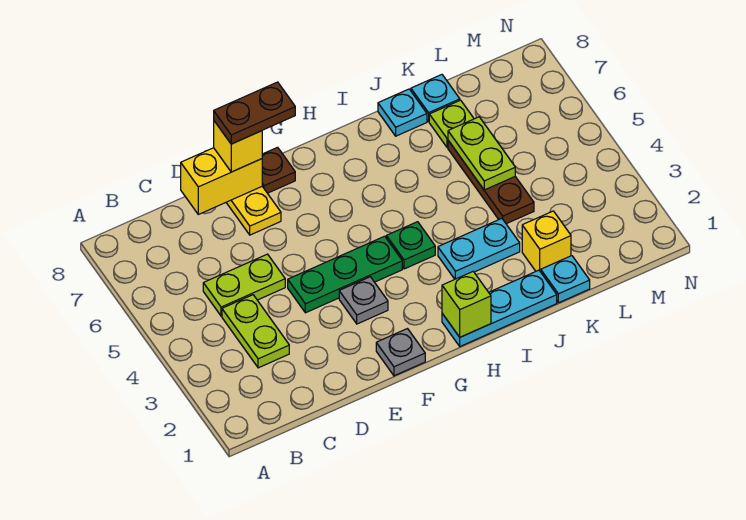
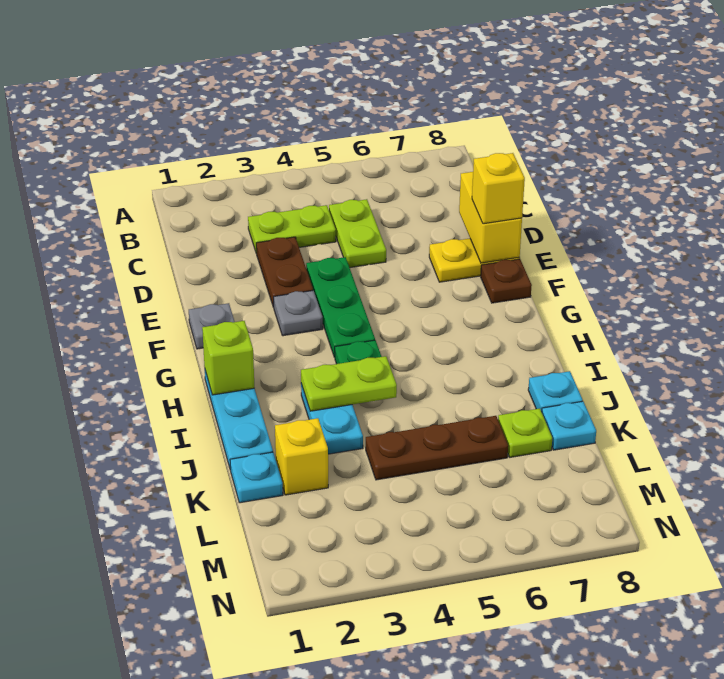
brown 1x2 plate [214,82,295,144] -> brown 1x2 plate moved to [256,237,313,307]
lime 1x2 plate [448,117,515,190] -> lime 1x2 plate moved to [301,356,397,411]

